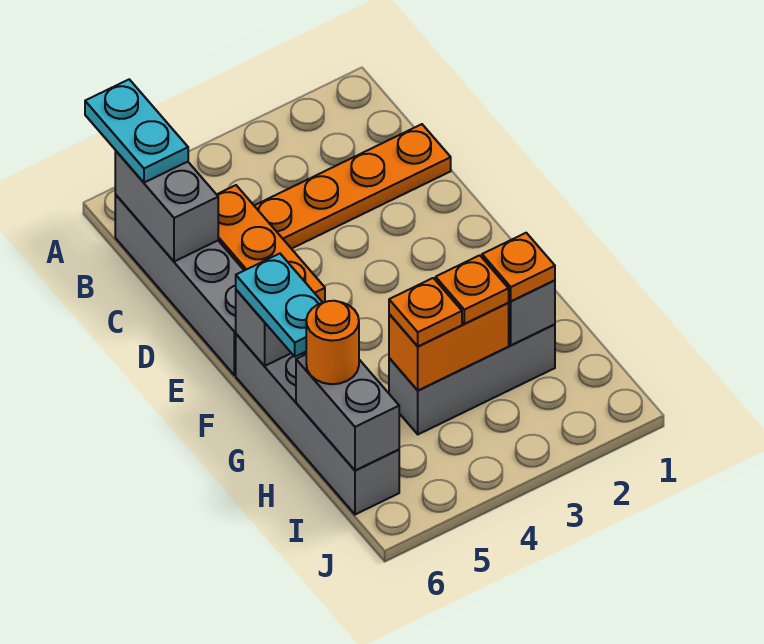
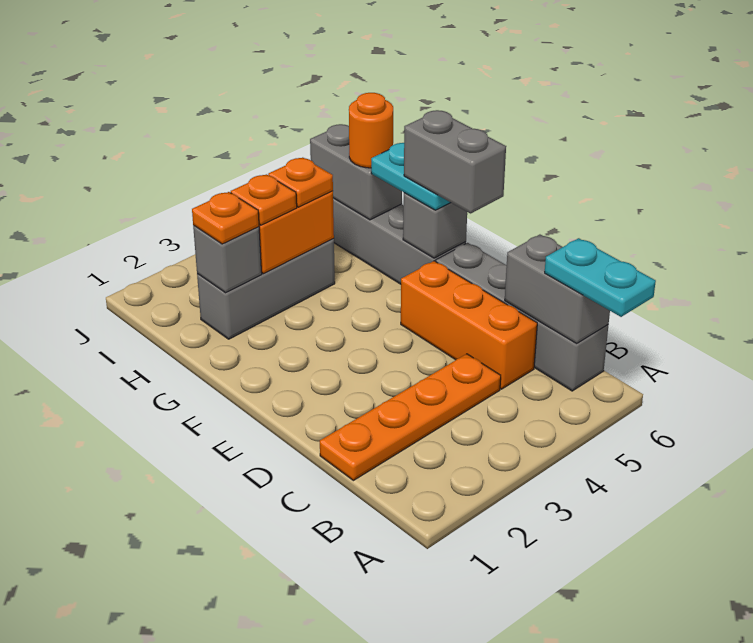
none -> grey 1x2 brick [404,110,506,213]

